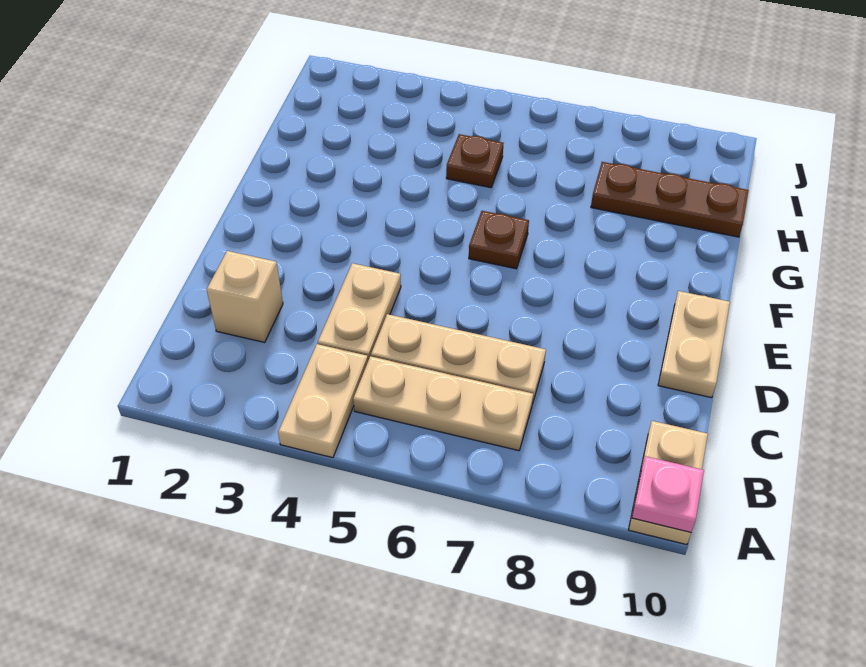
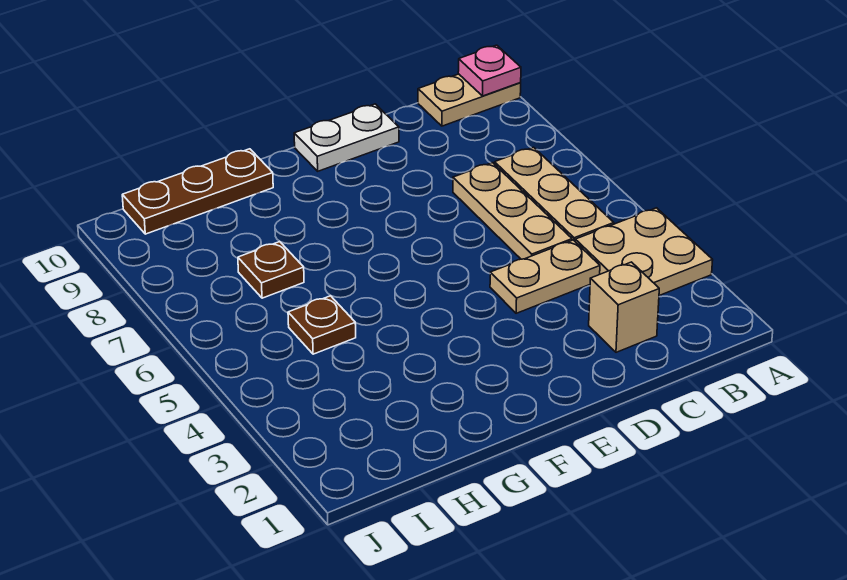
tan 1x2 plate [278,344,368,458] -> tan 2x2 plate [575,208,713,296]
tan 1x2 plate [658,291,730,398] -> white 1x2 plate [294,104,399,171]
brown 1x1 plate [469,211,529,269] -> brown 1x1 plate moved to [238,242,304,298]
brown 1x3 plate [591,162,749,237] -> brown 1x3 plate turned to [122,149,273,234]

